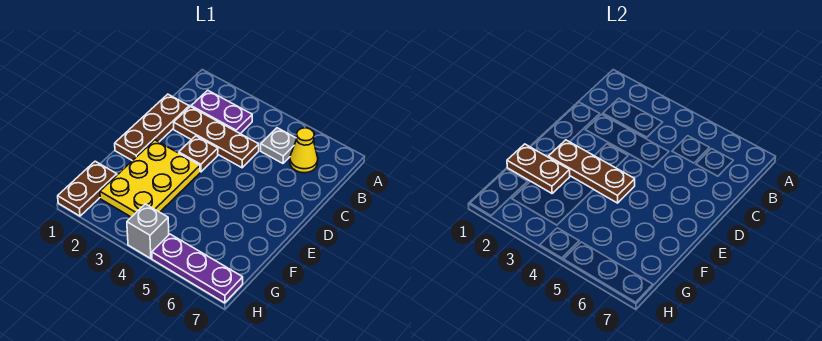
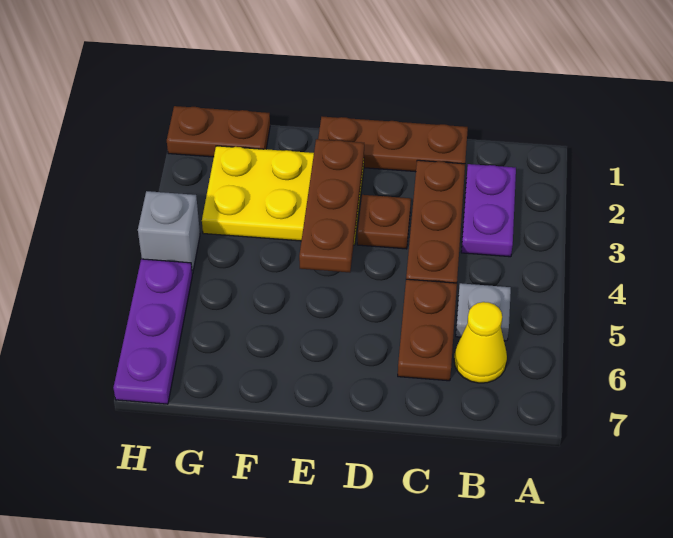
brown 1x2 plate [507,144,570,193] -> brown 1x2 plate moved to [398,279,457,381]

